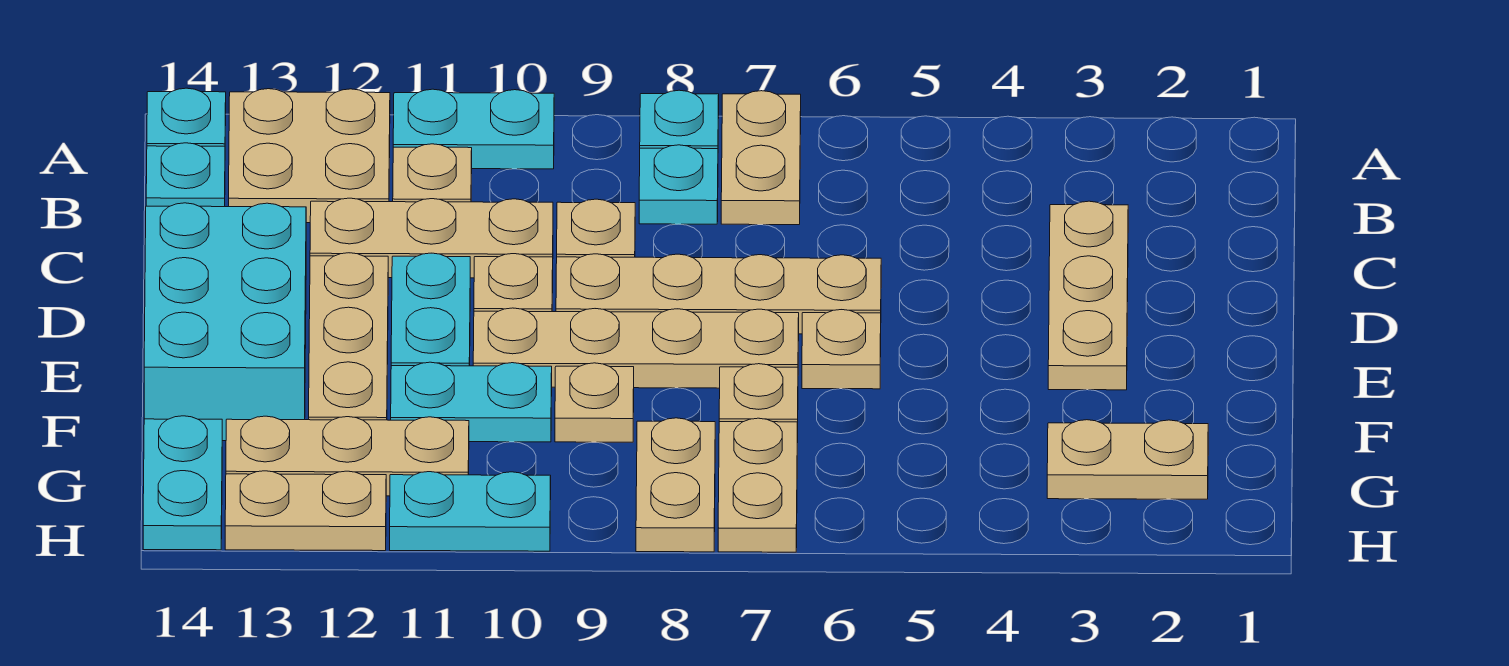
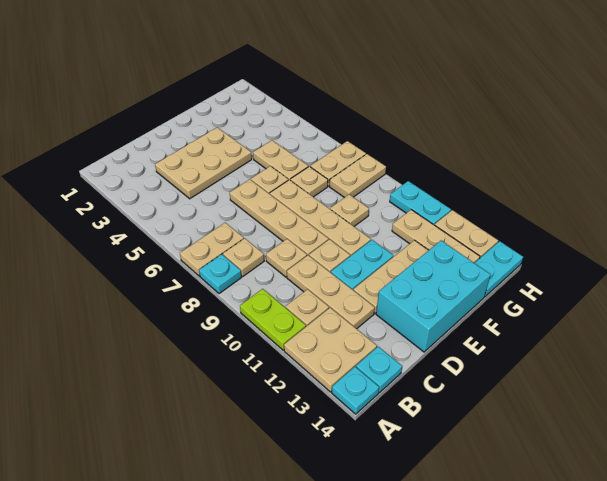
cyan 1x2 plate [393,89,554,169] -> lime 1x2 plate [240,289,306,350]
cyan 1x1 plate [639,145,718,224] -> tan 1x1 plate [223,238,264,277]
tan 1x3 plate [1048,201,1128,390] -> tan 2x3 plate [155,127,252,199]
cyan 1x2 plate [391,362,552,442] -> none
tan 1x2 plate [1047,420,1208,499] -> tan 1x2 plate moved to [253,140,308,180]

